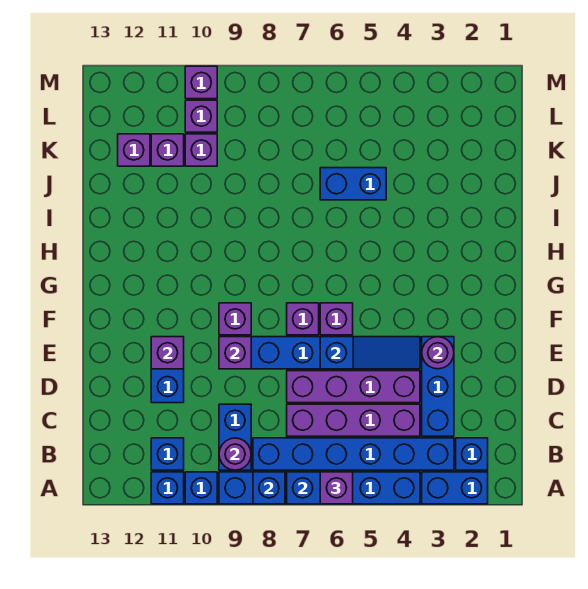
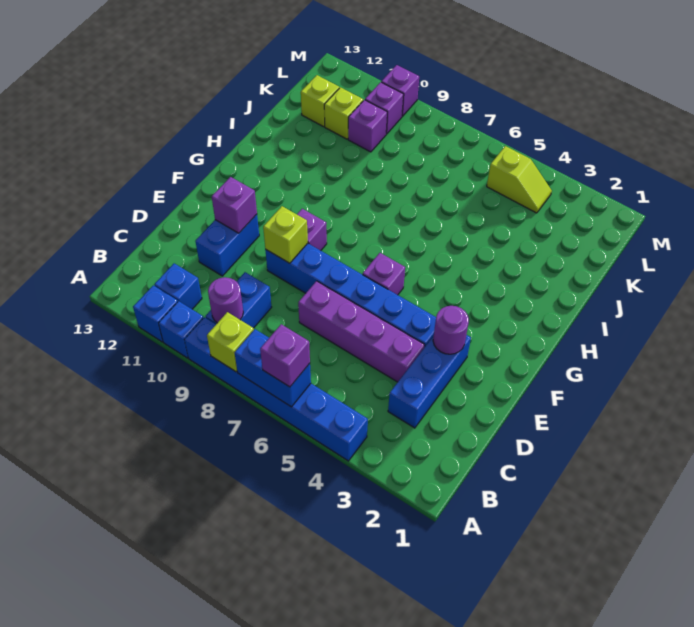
blue 1x2 brick [422,472,488,504] -> none
blue 1x1 brick [253,472,285,504] -> lime 1x1 brick [207,312,254,372]
blue 1x1 brick [456,438,488,470] -> none
blue 1x6 brick [253,438,454,470] -> none
purple 1x4 brick [287,404,420,436] -> none
blue 1x3 slope [320,337,420,369] -> none
purple 1x1 brick [219,337,251,369] -> lime 1x1 brick [263,206,308,263]
purple 1x1 brick [287,303,319,335] -> none
blue 1x2 brick [320,168,386,200] -> none
purple 1x1 brick [151,134,184,166] -> lime 1x1 brick [324,87,363,139]
purple 1x1 brick [118,134,150,166] -> lime 1x1 brick [301,75,339,127]
none -> lime 1x2 slope [487,146,552,213]

